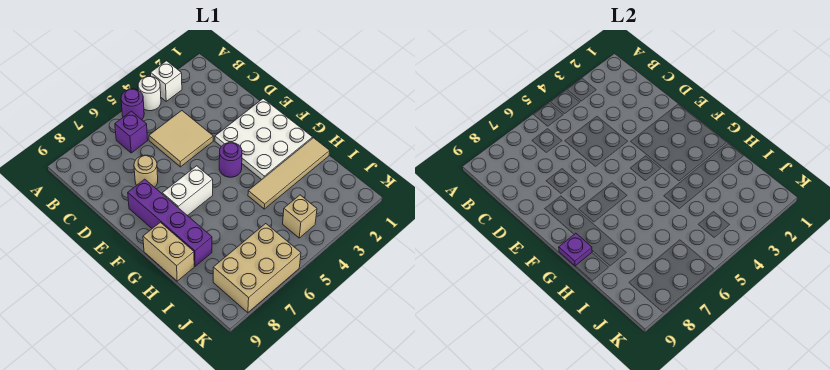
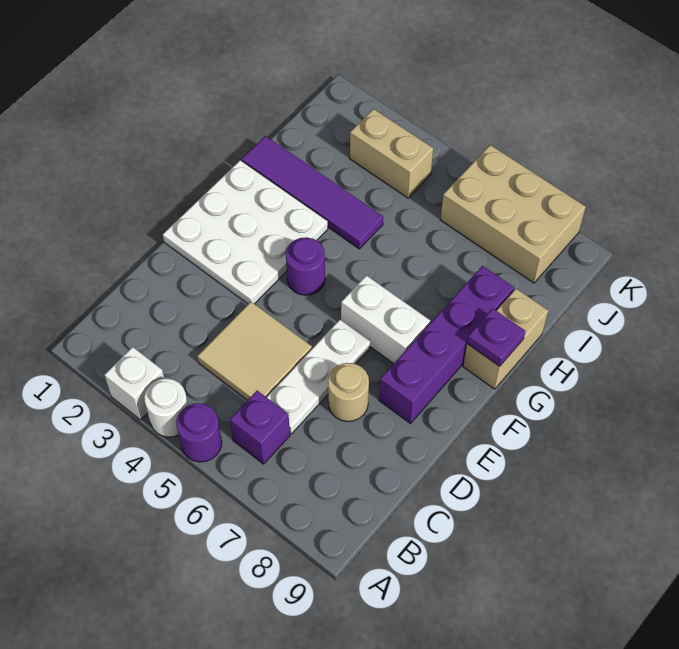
none -> white 1x3 plate [267,320,370,434]
tan 1x4 tile [248,138,330,209] -> purple 1x4 tile [242,136,383,249]
tan 1x1 brick [283,195,317,238] -> tan 1x2 brick [350,109,433,198]

